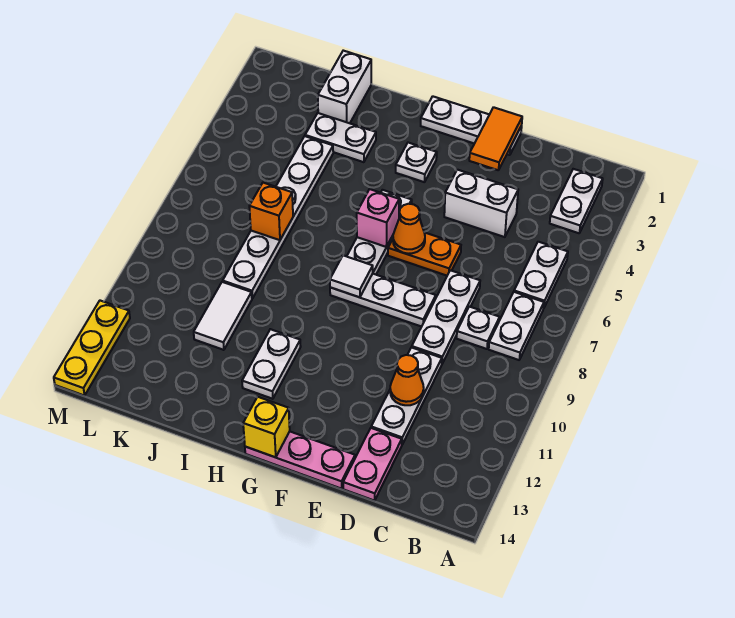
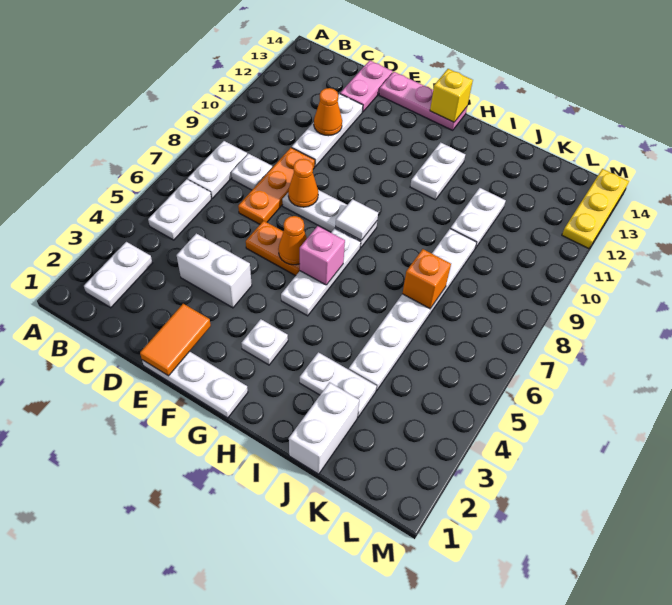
white 1x3 plate [412,270,480,363] -> orange 1x3 plate [238,148,315,224]
none -> orange 1x1 cone [288,159,318,207]
white 1x2 tile [194,282,252,350] -> white 1x2 plate [450,188,506,248]

